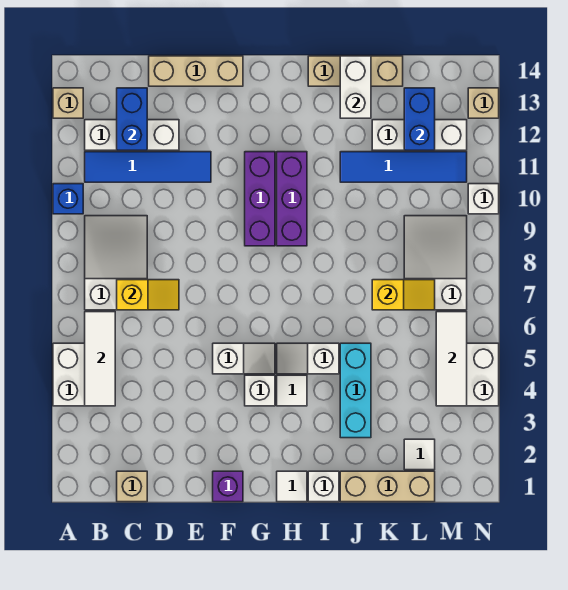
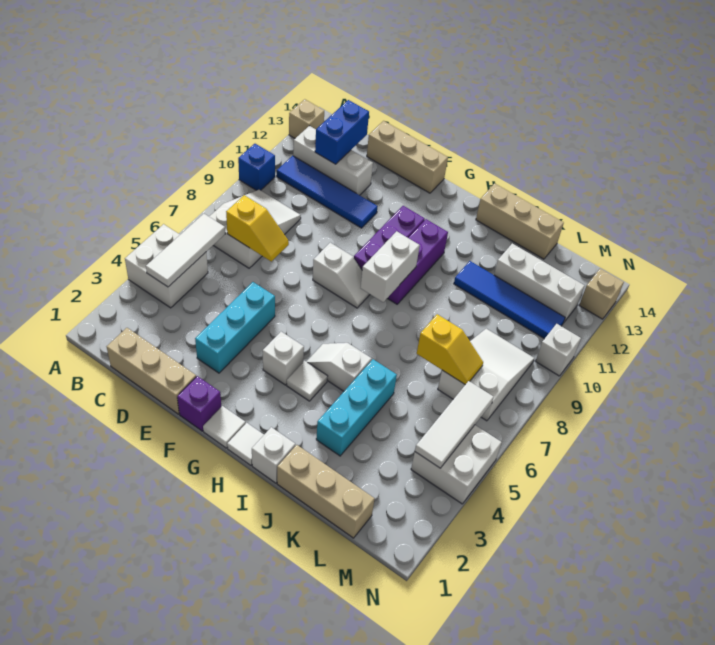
tan 1x1 brick [117,471,147,502] -> tan 1x3 brick [107,328,196,414]
none -> cyan 1x3 brick [195,282,275,373]
white 1x2 slope [213,343,275,374] -> white 1x2 slope moved to [313,243,370,308]
white 1x2 brick [340,56,371,118] -> white 1x2 brick moved to [361,231,420,302]
white 1x1 tile [404,439,435,470] -> white 1x1 tile moved to [203,406,246,448]
blue 1x2 brick [404,88,435,150] -> none

